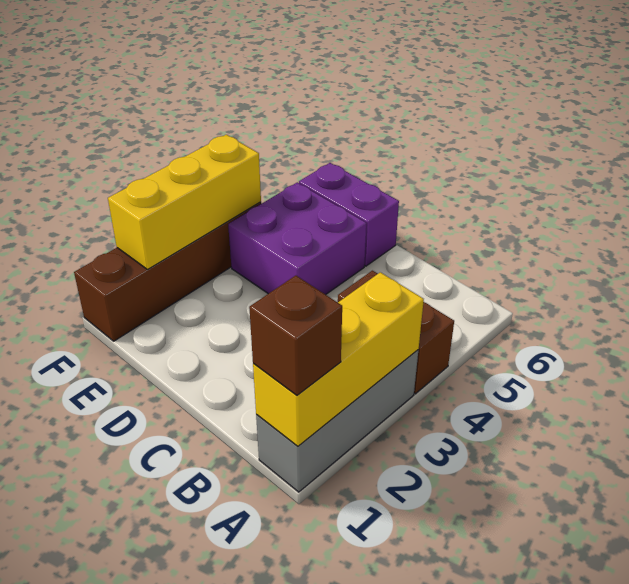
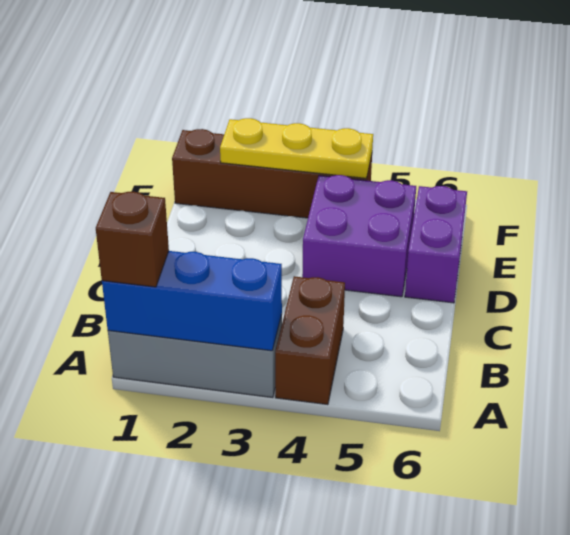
yellow 1x3 brick [253,272,424,446] -> blue 1x3 brick [102,251,282,351]
yellow 1x3 brick [108,135,261,270] -> yellow 1x3 plate [220,118,373,178]

